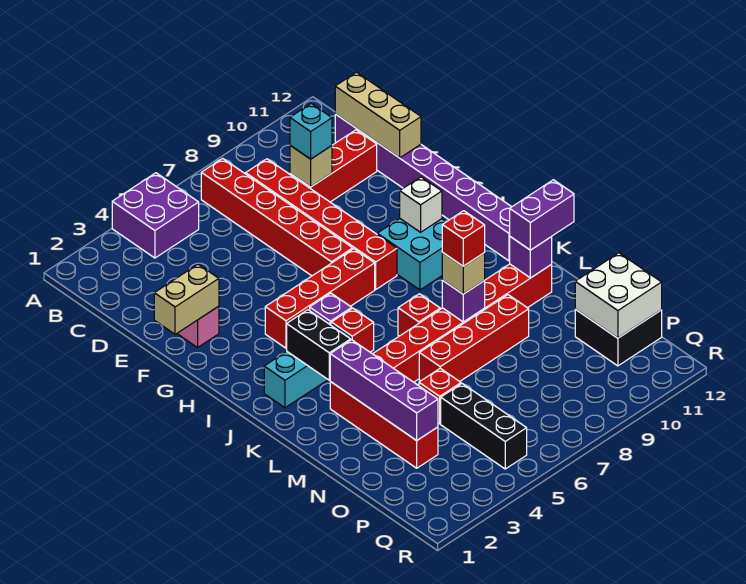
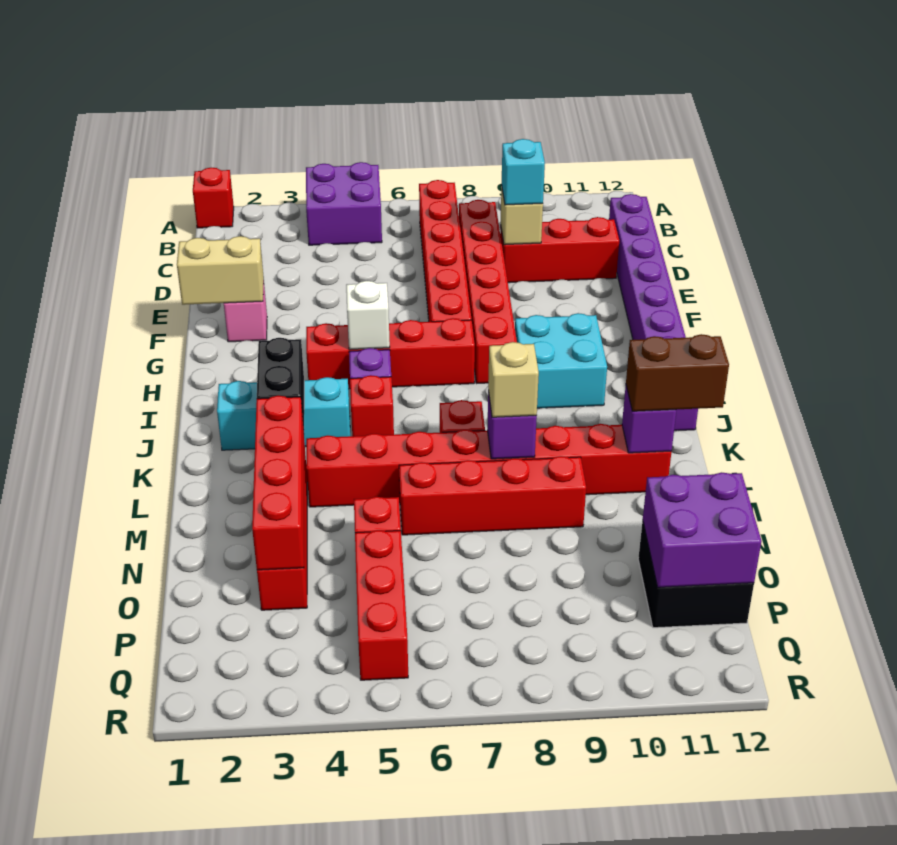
tan 1x3 brick [335,72,421,158] -> none
white 1x1 brick [400,177,442,232] -> white 1x1 brick moved to [346,281,390,350]
purple 1x4 brick [330,340,438,440] -> red 1x4 brick [252,396,304,570]
red 1x1 brick [442,211,485,266] -> red 1x1 brick moved to [193,168,234,228]
purple 1x2 brick [510,180,574,250] -> brown 1x2 brick [626,334,729,411]
black 1x3 brick [441,384,527,469] -> red 1x3 brick [355,530,408,680]
white 2x2 brick [575,253,662,338] -> purple 2x2 brick [643,472,762,587]

